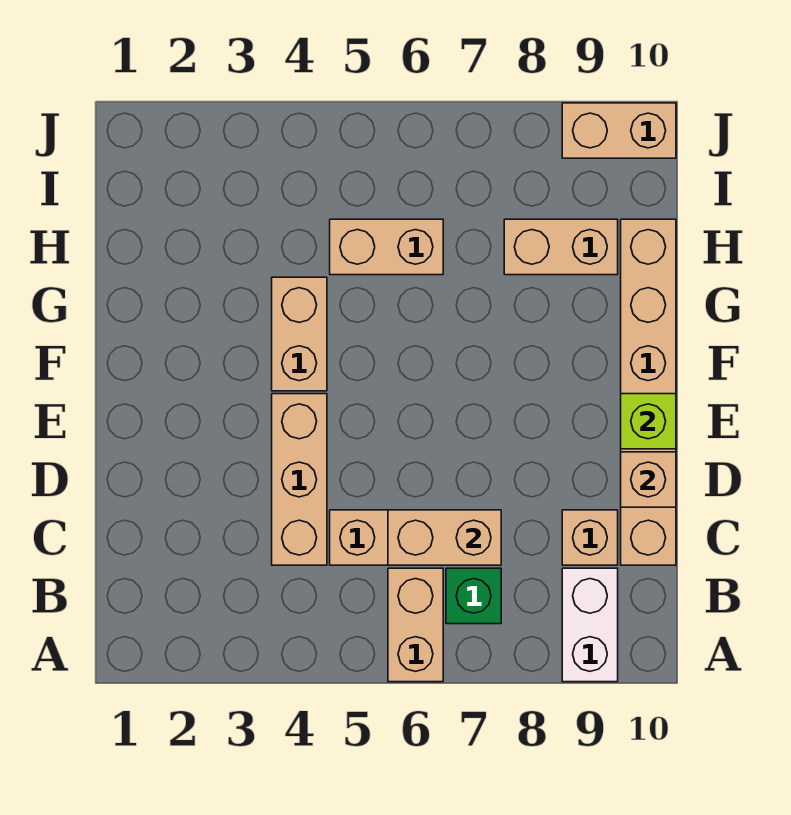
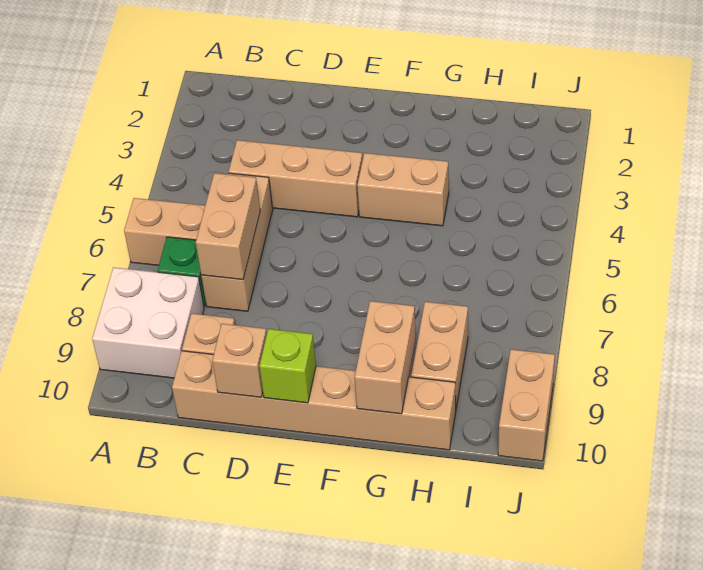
white 1x2 brick [562,568,618,682] -> white 2x2 brick [92,267,204,378]
tan 1x2 brick [330,219,443,275] -> tan 1x2 brick moved to [355,301,416,414]

